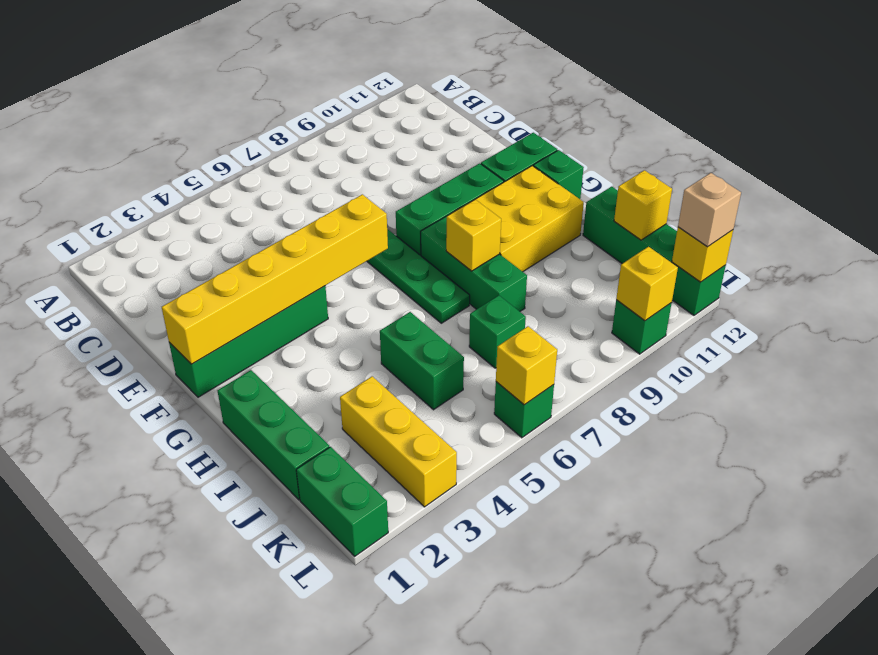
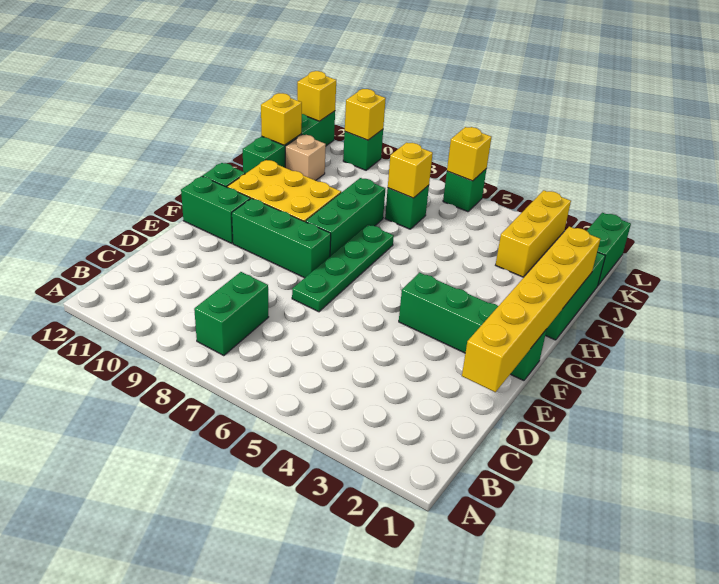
yellow 1x6 brick [162,194,388,364] -> yellow 1x6 brick turned to [462,226,600,392]
yellow 1x1 brick [446,200,501,271] -> yellow 1x1 brick moved to [388,143,433,198]
green 1x2 brick [380,312,464,410] -> green 1x2 brick moved to [194,272,268,356]
tan 1x1 brick [678,173,741,247] -> tan 1x1 brick moved to [285,135,326,180]

